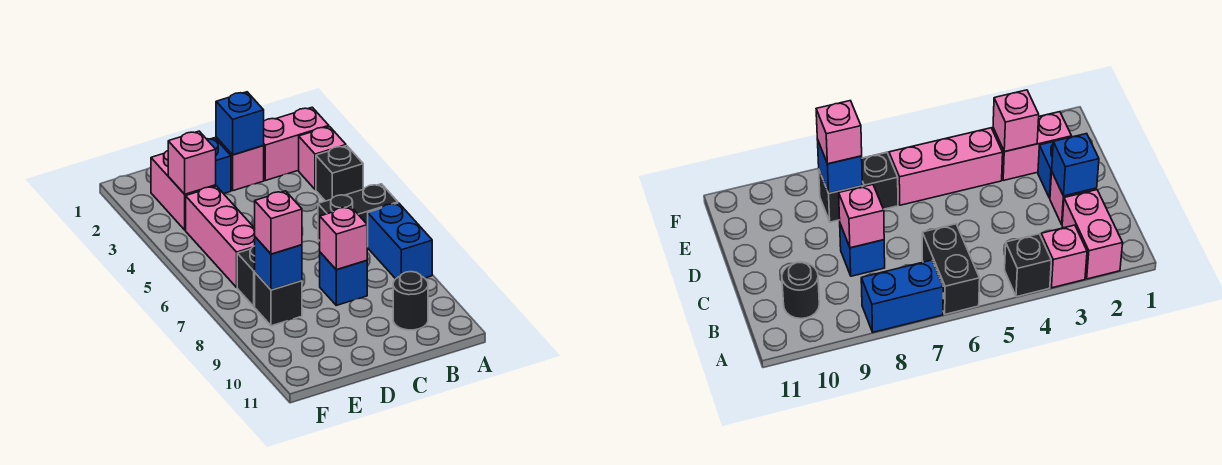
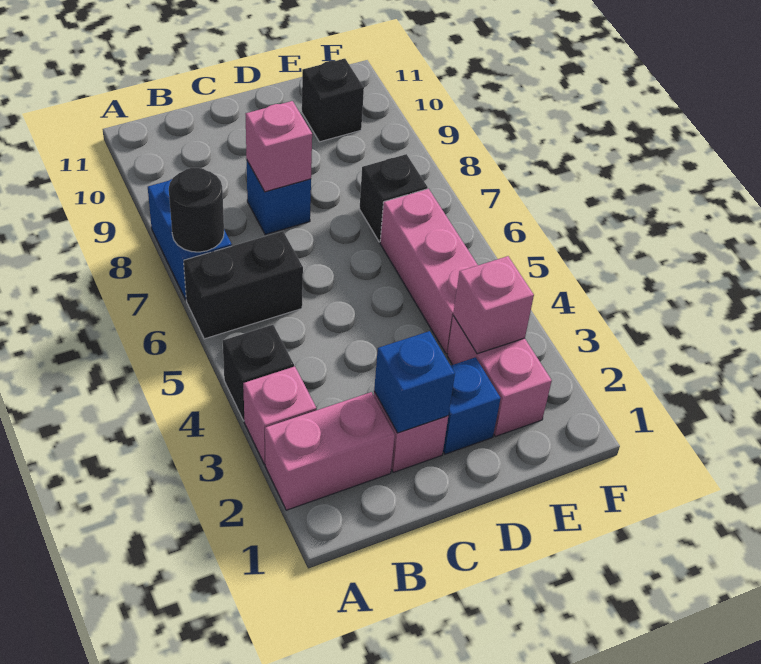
black 1x1 round brick [393,272,428,330] -> black 1x1 round brick moved to [169,168,224,252]
black 1x1 brick [255,273,302,326] -> black 1x1 brick moved to [302,59,364,142]
blue 1x1 brick [255,237,302,290] -> none
pink 1x1 brick [255,191,302,254] -> none

